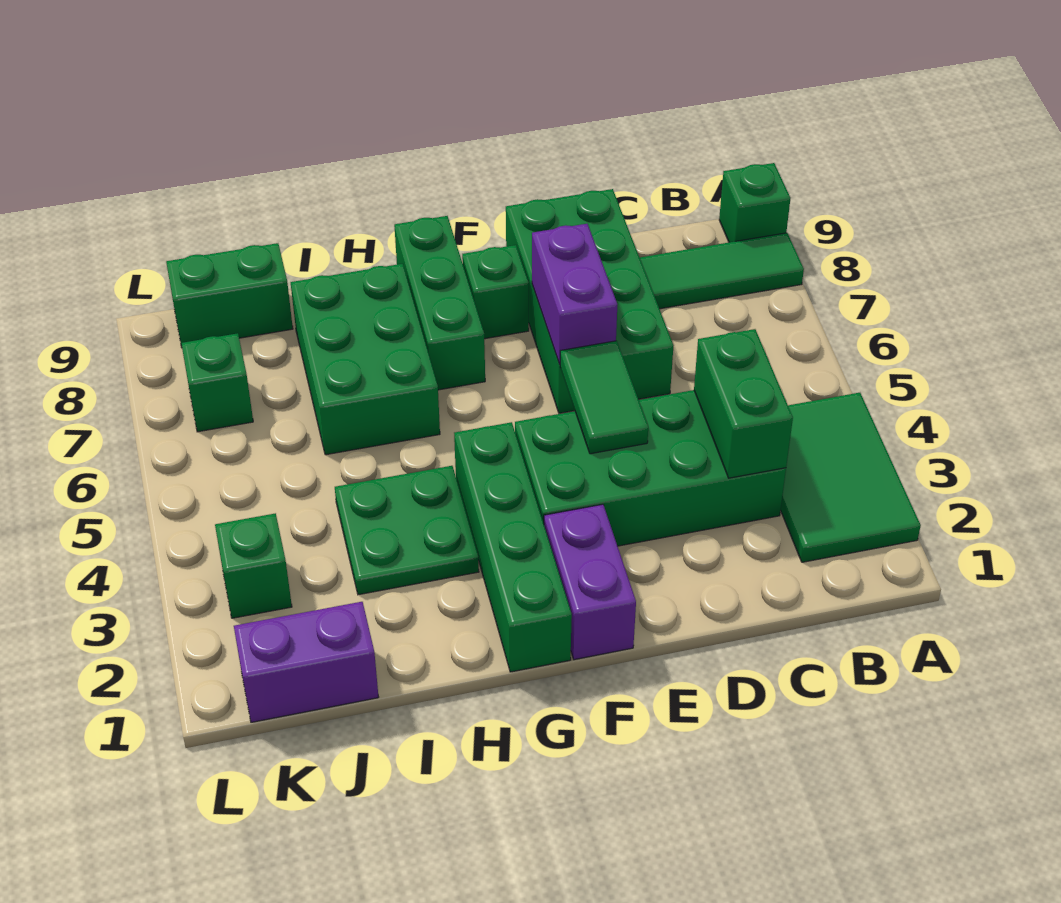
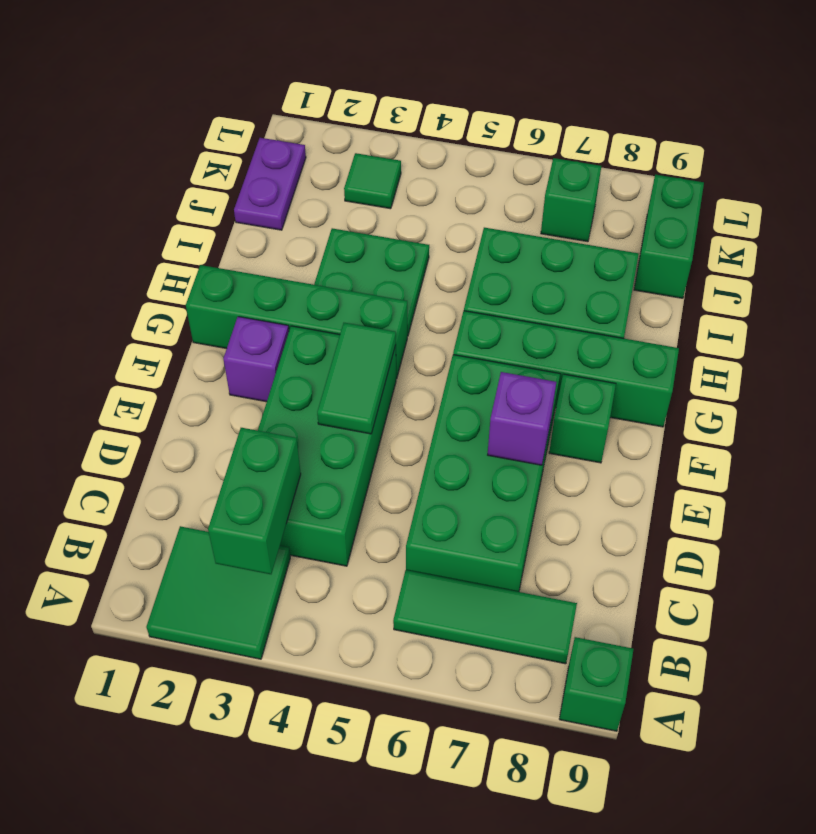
green 2x3 tile [781,393,921,562] -> green 2x2 tile [146,526,290,659]
green 1x3 tile [640,233,804,309] -> green 1x3 tile turned to [393,570,577,664]
green 1x2 brick [694,329,793,478] -> green 1x2 brick turned to [208,428,301,574]
green 2x4 brick [506,189,674,413] -> green 2x4 brick turned to [406,355,560,592]
green 1x2 tile [560,341,648,454] -> green 1x2 tile turned to [317,323,396,434]
purple 1x2 brick [532,224,617,364] -> purple 1x1 brick [488,372,556,465]
purple 1x2 brick [544,504,636,660] -> purple 1x1 brick [223,317,289,402]
green 1x3 brick [394,216,485,390] -> green 1x4 brick [453,311,679,427]
purple 1x2 brick [234,602,378,722] -> purple 1x2 plate [234,138,306,230]
green 1x1 brick [215,513,292,618] -> green 1x1 tile [344,153,401,209]

